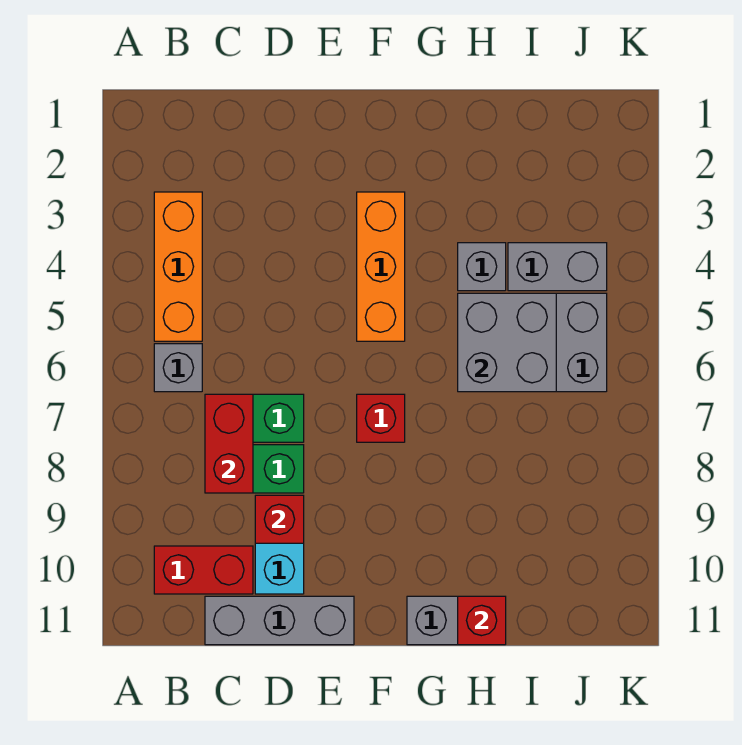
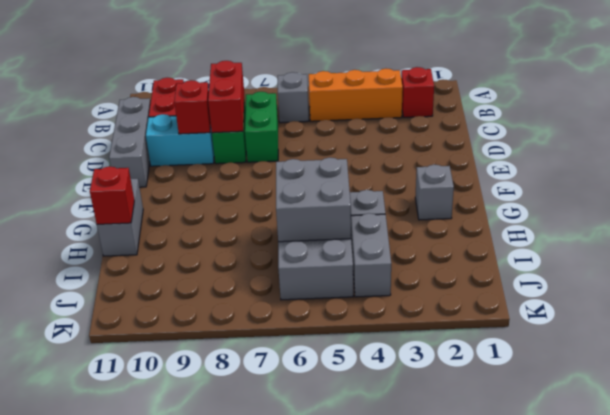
red 1x2 brick [205,394,253,493] -> red 1x2 brick turned to [208,61,244,133]
orange 1x3 brick [357,192,405,341] -> none
red 1x1 brick [357,394,405,442] -> red 1x1 brick moved to [401,67,434,117]
none -> grey 1x1 brick [415,165,454,220]

